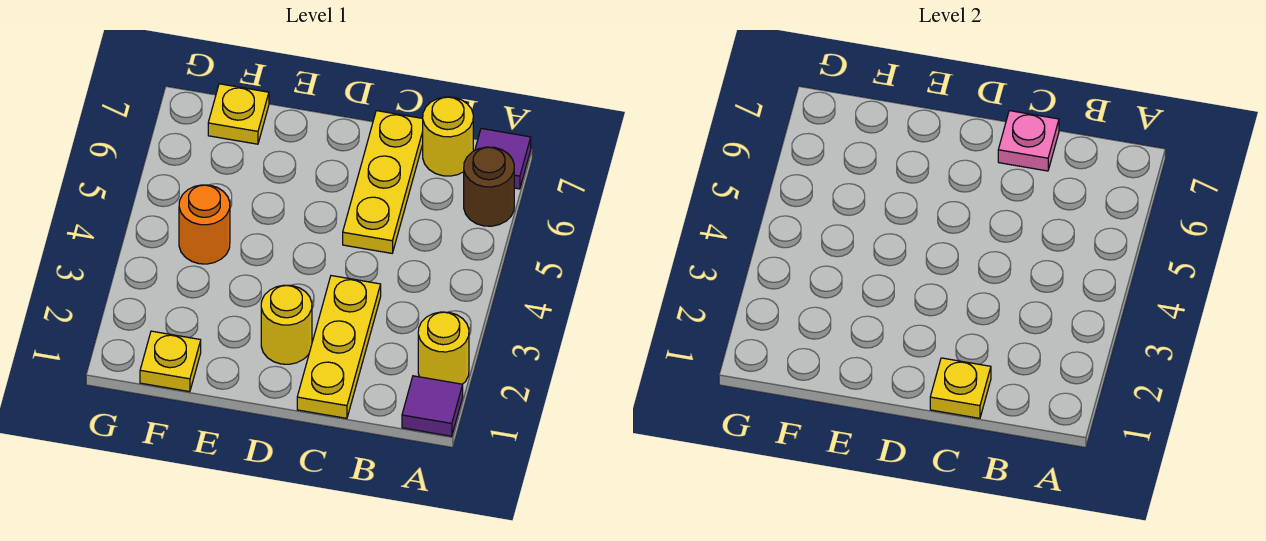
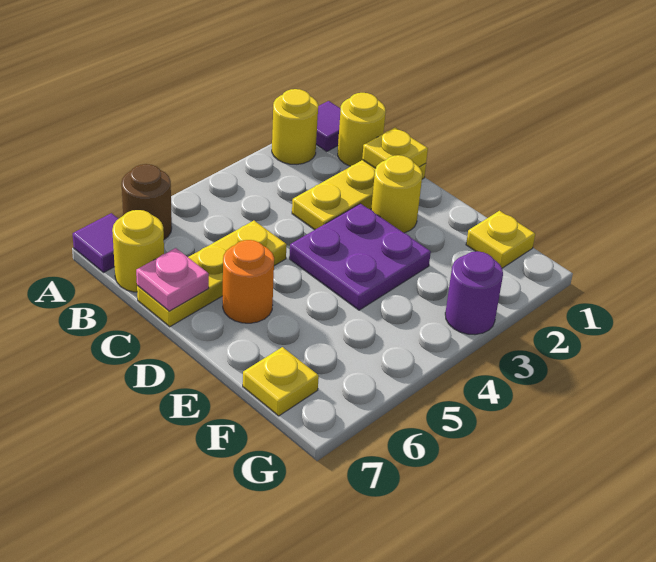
none -> yellow 1x1 round brick [338,93,386,166]
none -> purple 2x2 plate [289,204,431,310]
orange 1x1 round brick [179,185,230,264] -> orange 1x1 round brick moved to [223,240,274,323]
none -> purple 1x1 round brick [445,251,503,335]

